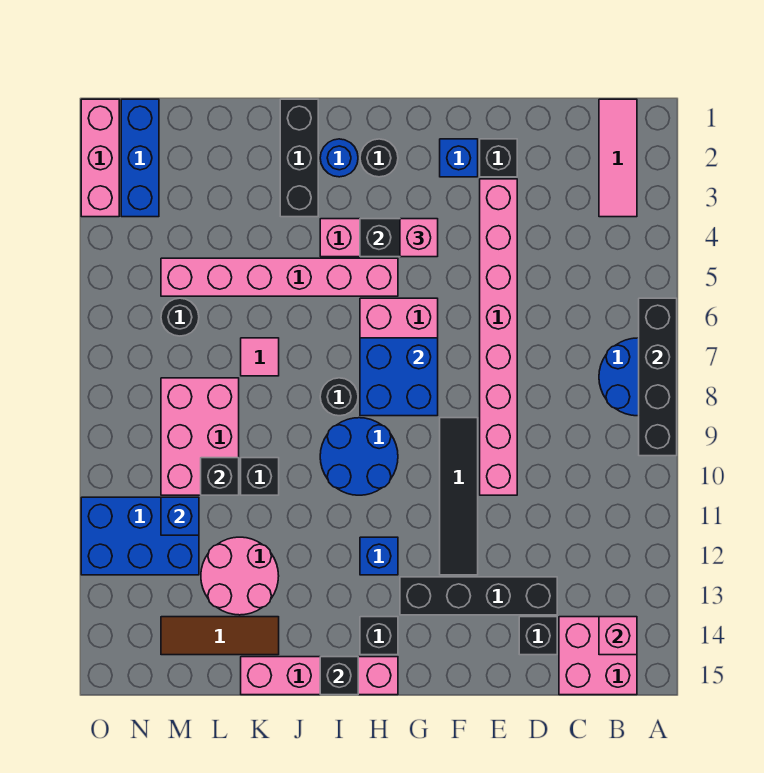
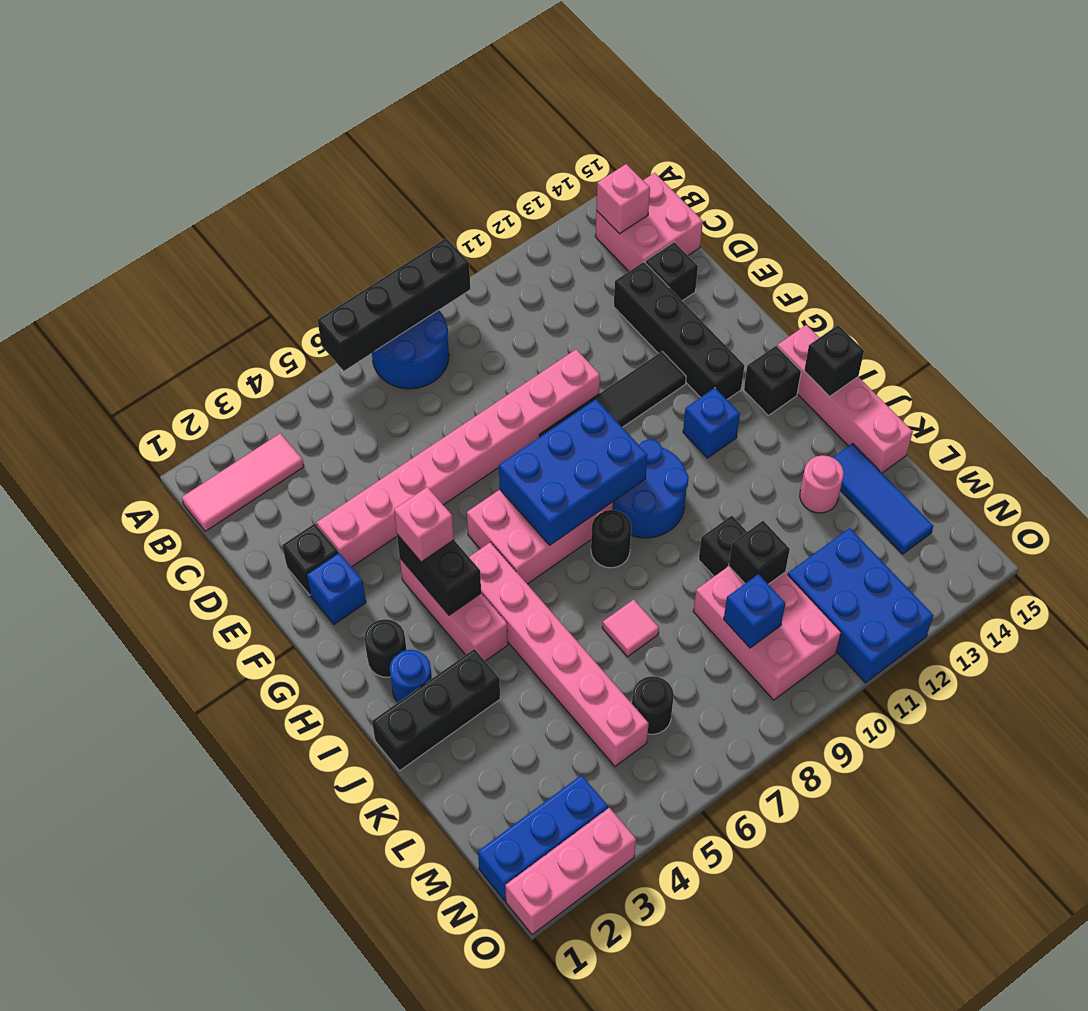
blue 2x2 brick [360,338,438,416] -> blue 2x3 brick [499,399,647,545]
pink 2x2 round brick [201,537,279,615] -> pink 1x1 round brick [800,455,844,513]
brown 1x3 tile [161,617,279,655] -> blue 1x3 tile [833,443,933,554]
pink 2x3 brick [161,378,239,495] -> pink 2x3 brick turned to [693,566,841,700]
blue 1x1 brick [161,497,199,535] -> blue 1x1 brick moved to [724,574,785,648]

